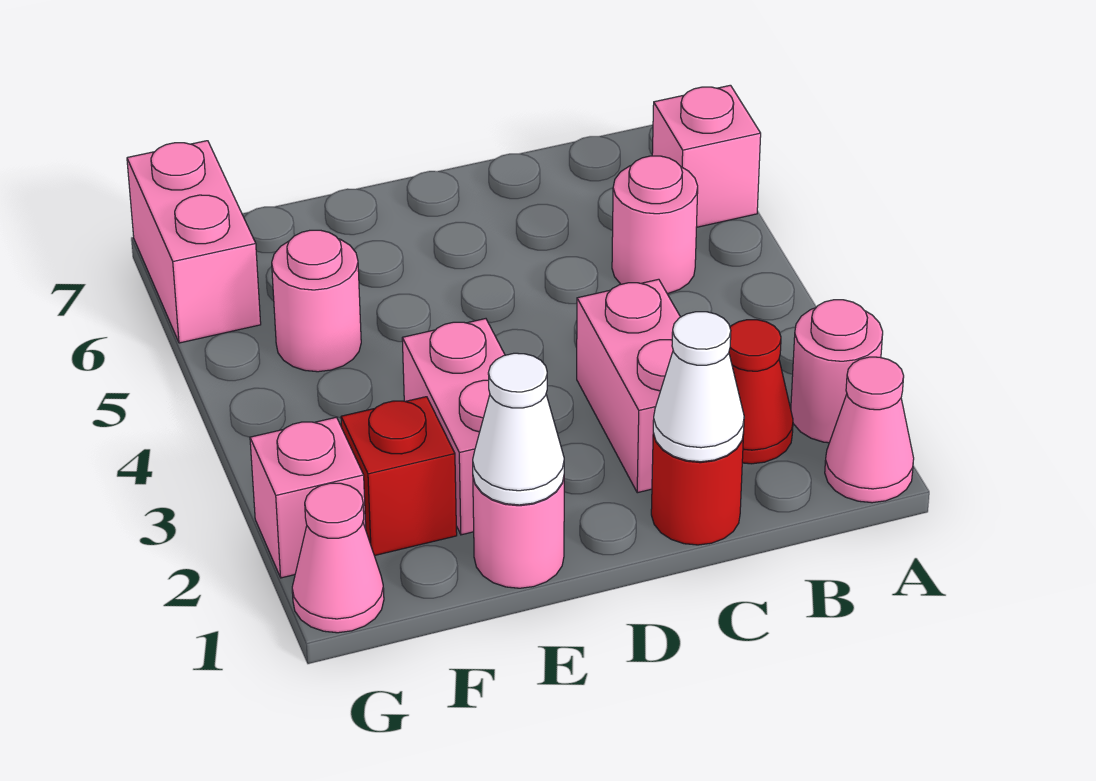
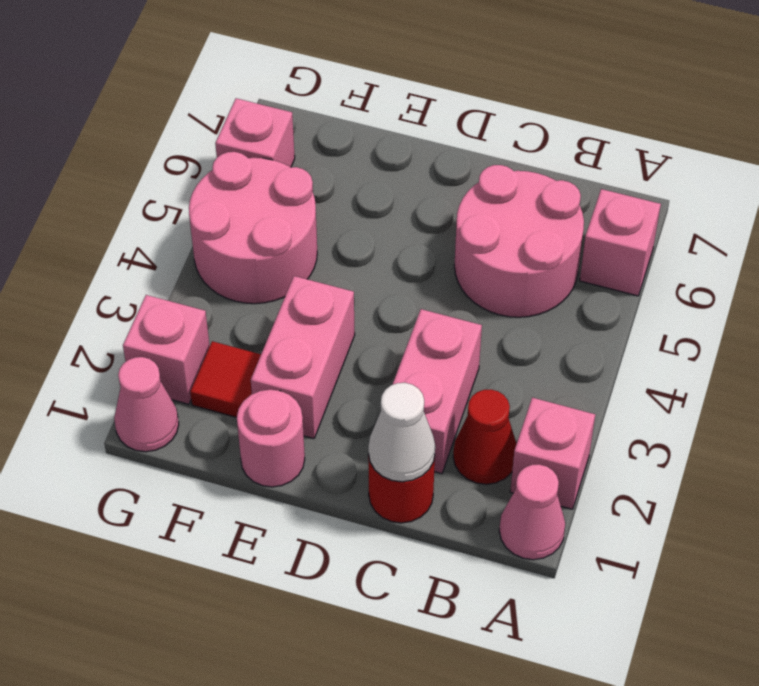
pink 1x1 round brick [791,300,883,443] -> pink 1x1 brick [510,398,595,509]
pink 1x1 round brick [612,156,698,294] -> pink 2x2 round brick [454,165,584,317]
white 1x1 cone [473,353,564,505] -> none
red 1x1 brick [341,397,457,556] -> red 1x1 tile [190,341,261,417]
pink 1x1 round brick [272,230,361,372] -> pink 2x2 round brick [189,152,317,304]
pink 1x2 brick [127,141,261,343] -> pink 1x1 brick [215,98,295,167]

